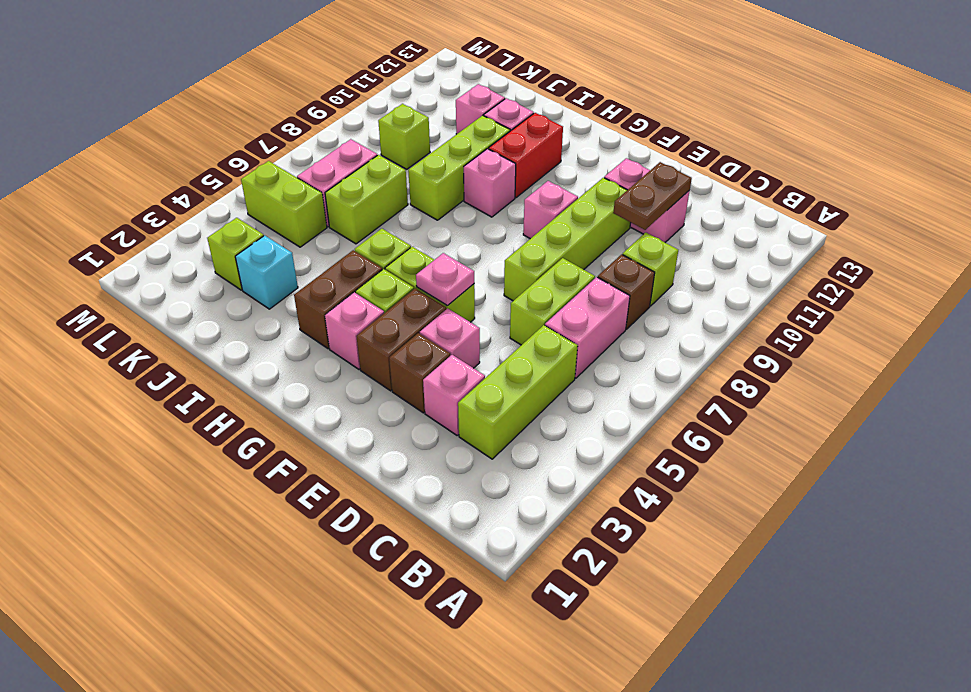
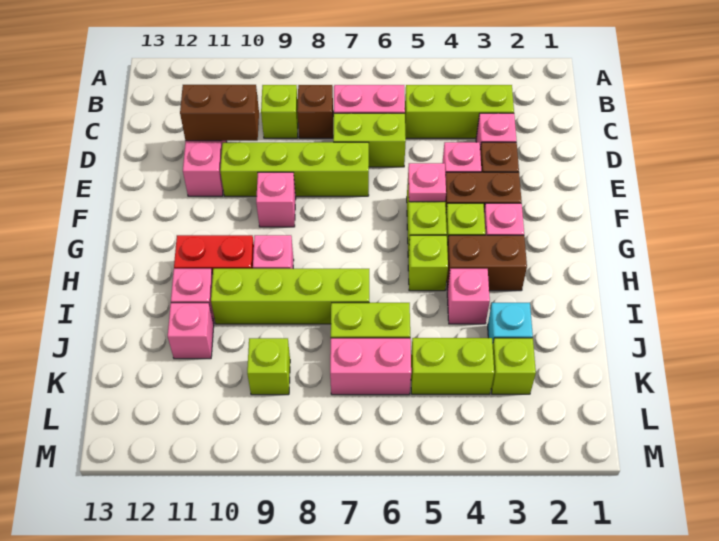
brown 1x2 plate [613,162,692,230] -> brown 1x2 brick [180,85,259,141]
none -> pink 1x1 brick [447,269,490,324]
lime 1x3 brick [408,115,510,220] -> lime 1x4 brick [211,269,369,324]
lime 1x2 brick [241,161,327,247] -> lime 1x2 brick turned to [411,338,494,394]

